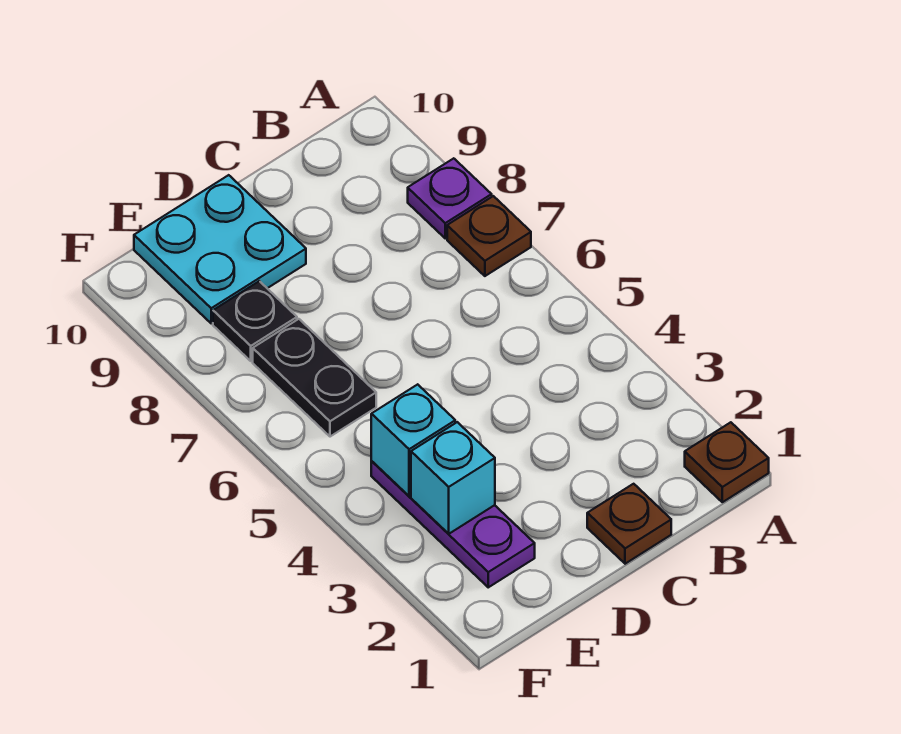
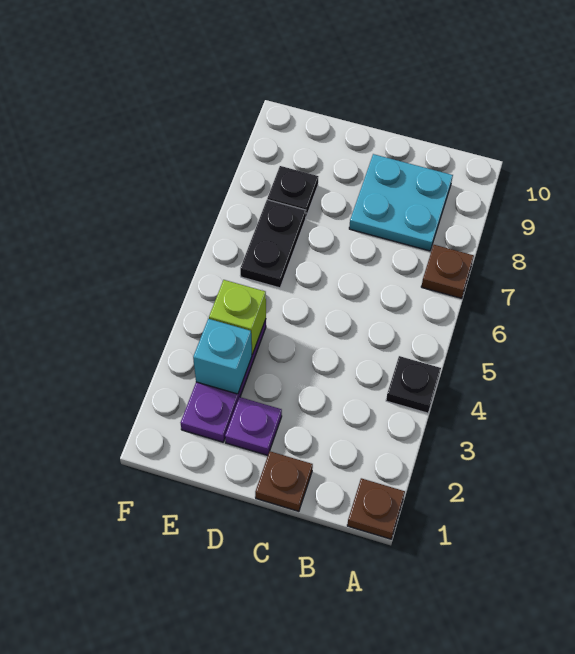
none -> black 1x1 plate [386,356,441,413]
purple 1x1 plate [408,158,492,238] -> purple 1x1 plate moved to [225,397,282,456]
cyan 2x2 plate [134,175,306,323] -> cyan 2x2 plate moved to [349,154,453,251]
cyan 1x1 brick [371,384,455,496] -> lime 1x1 brick [209,280,266,355]

